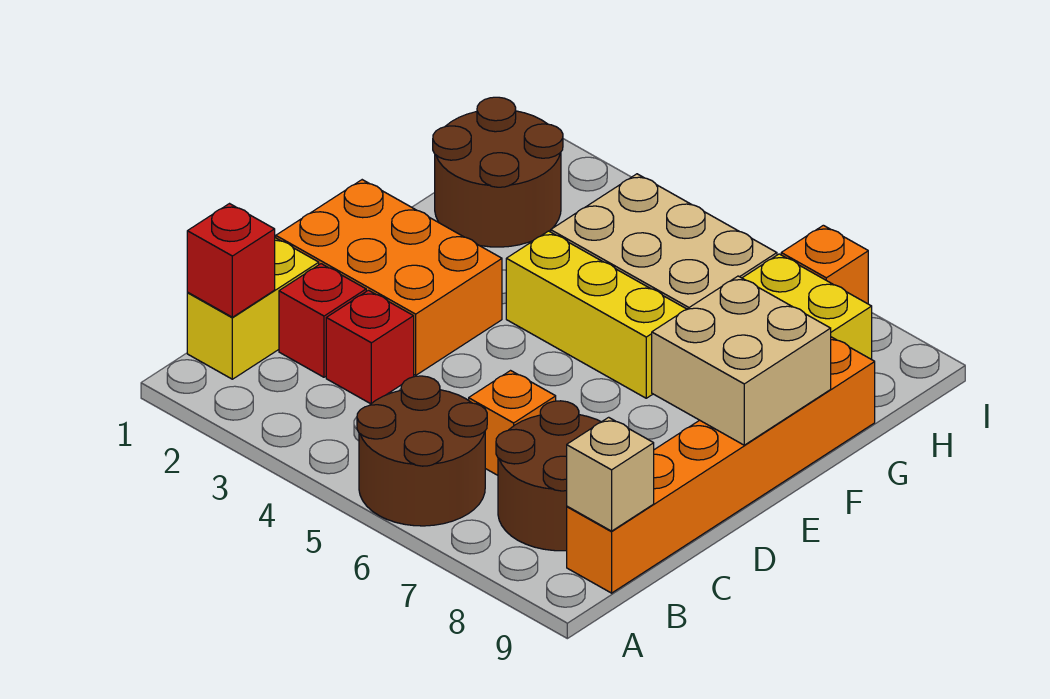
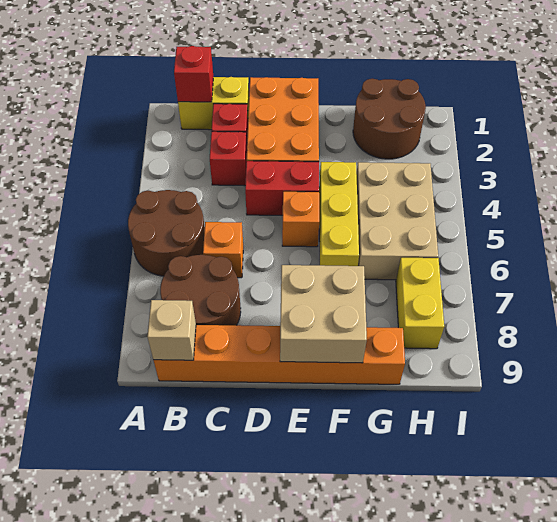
none -> red 1x2 brick [245,161,319,215]
orange 1x1 brick [781,225,868,304] -> orange 1x1 brick moved to [282,192,319,247]

